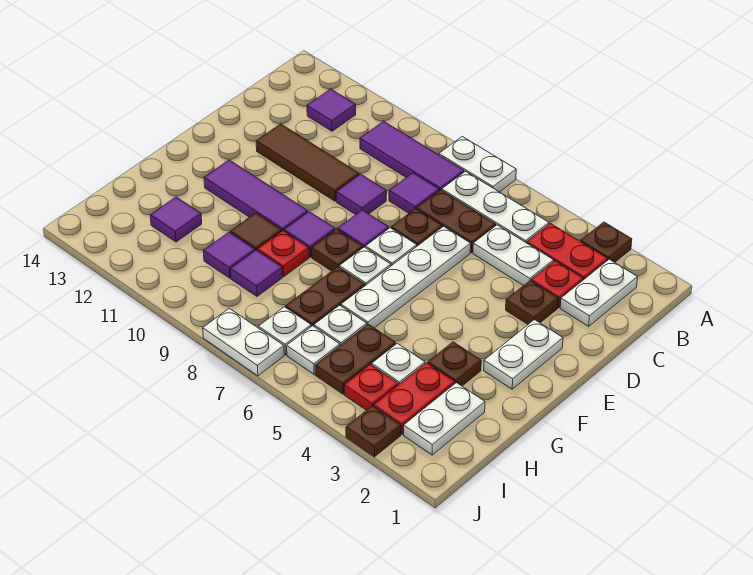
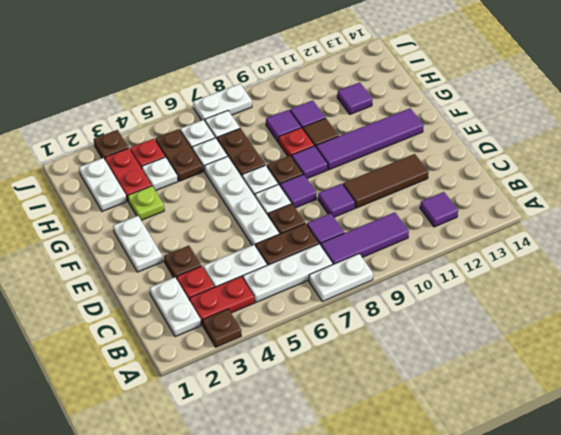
purple 1x3 tile [204,160,308,231] -> purple 1x4 tile [316,108,424,170]
brown 1x1 plate [428,342,481,386] -> lime 1x1 plate [128,186,164,220]

